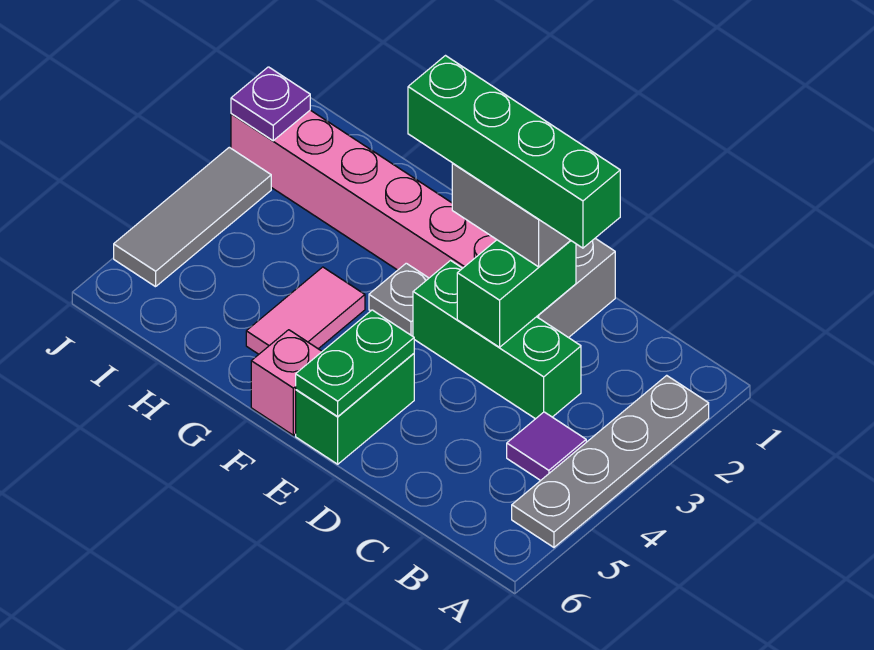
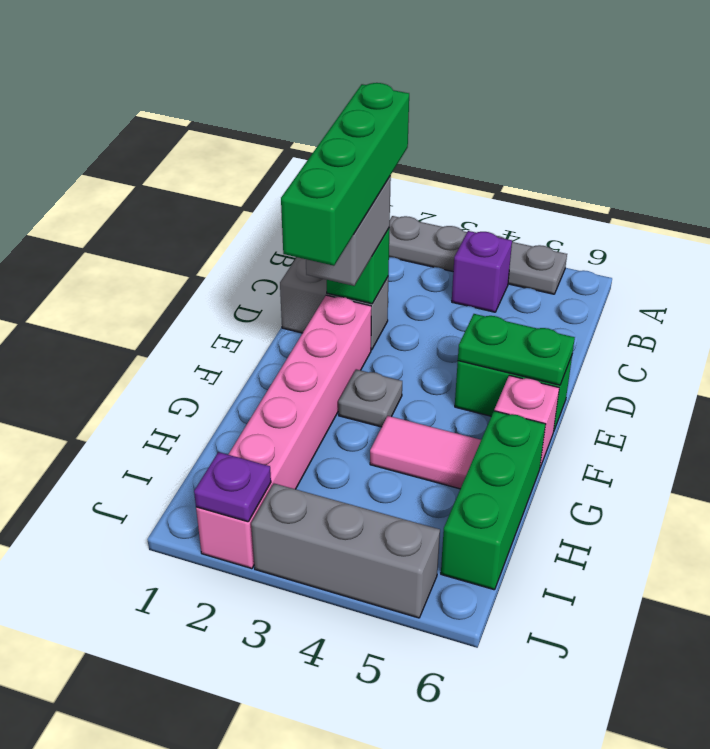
purple 1x1 tile [507,412,586,481] -> purple 1x1 brick [452,231,512,312]
green 1x3 brick [413,261,581,419] -> green 1x3 brick moved to [441,411,546,590]
green 1x2 brick [457,240,576,347] -> green 1x1 brick [327,229,389,304]
grey 1x3 tile [114,147,271,287] -> grey 1x3 brick [251,484,440,618]

